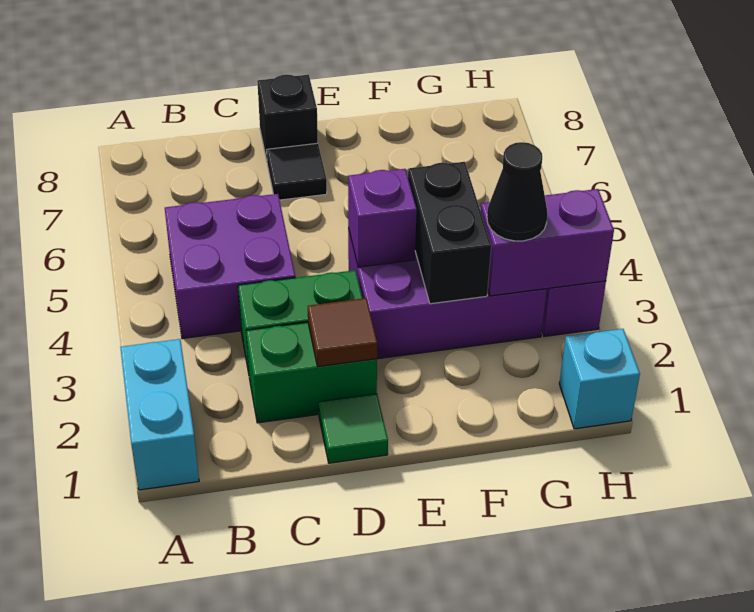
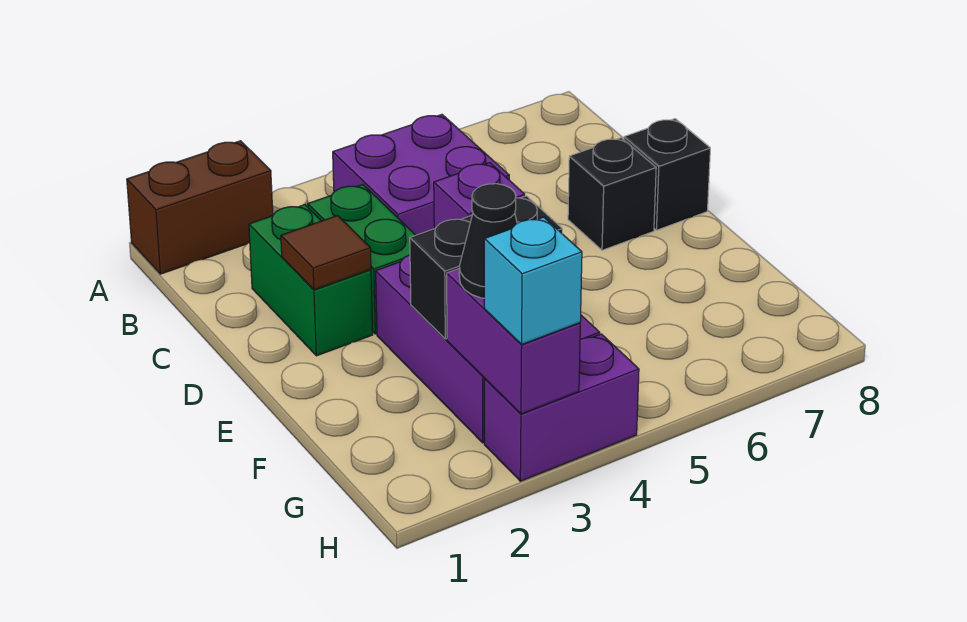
cyan 1x2 brick [120,339,199,490] -> brown 1x2 brick [127,141,273,274]
green 1x1 tile [319,394,388,463] -> none
black 1x1 tile [267,143,327,200] -> black 1x1 brick [568,138,656,250]
cyan 1x1 brick [559,329,640,429] -> cyan 1x1 brick moved to [484,217,582,344]

